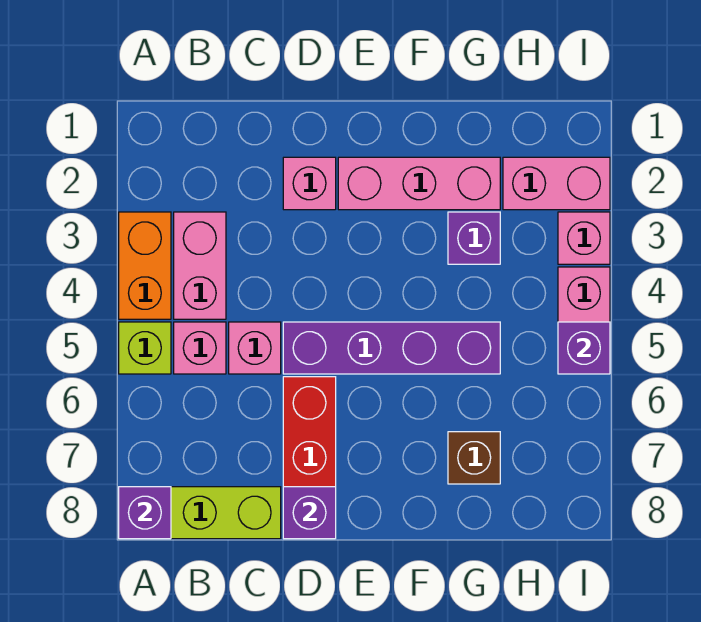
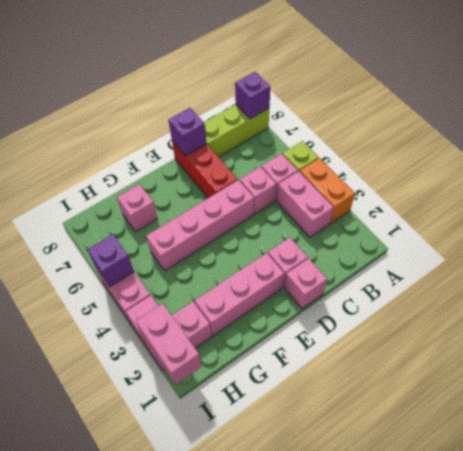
none -> pink 1x1 brick [285,258,327,309]
purple 1x4 brick [283,322,500,374] -> pink 1x4 brick [146,180,254,271]
purple 1x1 brick [448,212,500,264] -> none
brown 1x1 brick [448,432,500,484] -> pink 1x1 brick [117,184,157,232]
none -> pink 1x2 brick [136,303,202,385]

